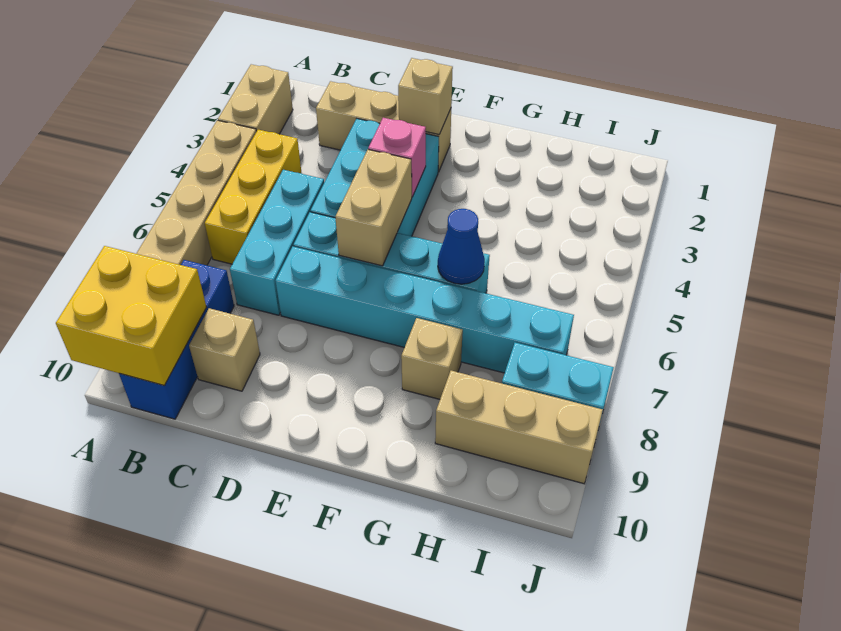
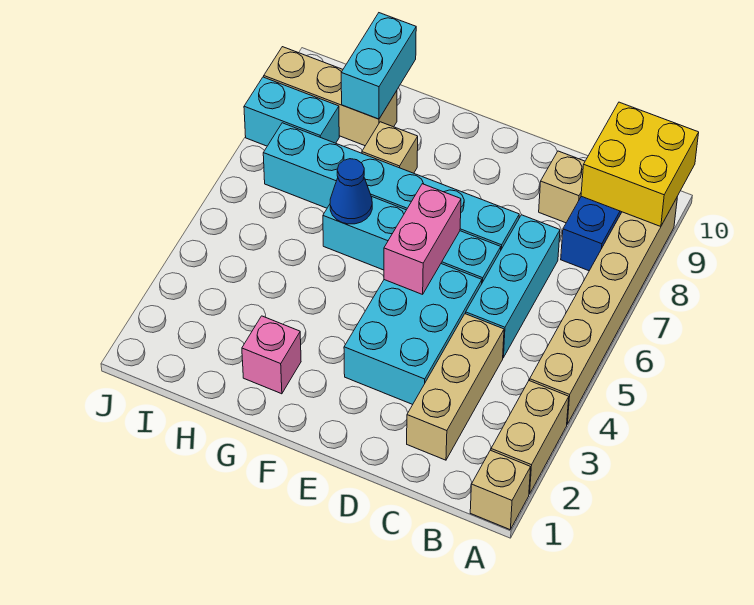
yellow 1x3 brick [205,130,301,264] -> none
tan 1x3 brick [316,81,451,172] -> tan 1x3 brick turned to [407,314,504,460]
tan 1x1 brick [398,58,453,134] -> tan 1x1 brick moved to [470,450,531,529]
pink 1x1 brick [368,118,426,197] -> pink 1x1 brick moved to [242,316,301,394]
tan 1x2 brick [335,150,412,266] -> pink 1x2 brick [384,184,461,294]
none -> cyan 1x2 brick [341,13,416,119]

